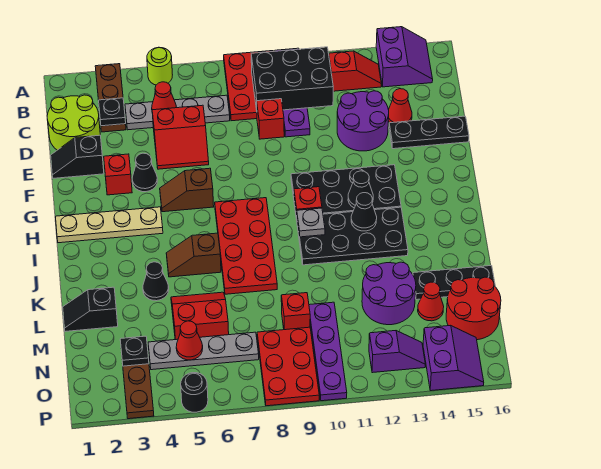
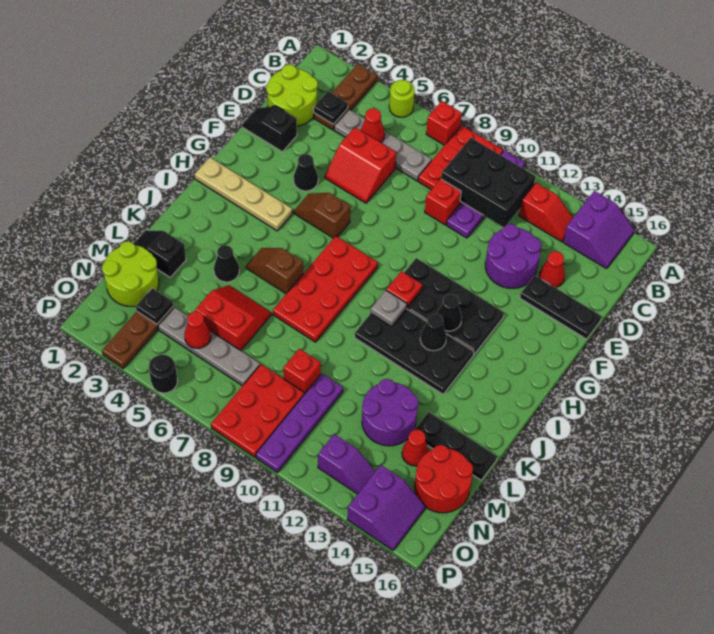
red 1x1 brick [104,154,132,195] -> red 1x1 brick moved to [426,101,462,145]
none -> lime 2x2 round brick [102,241,159,306]

